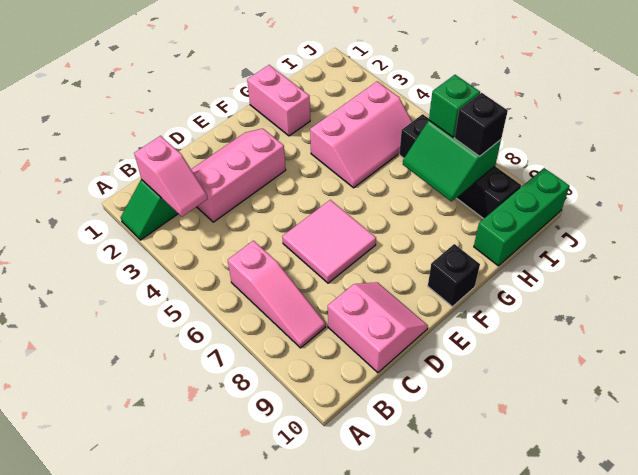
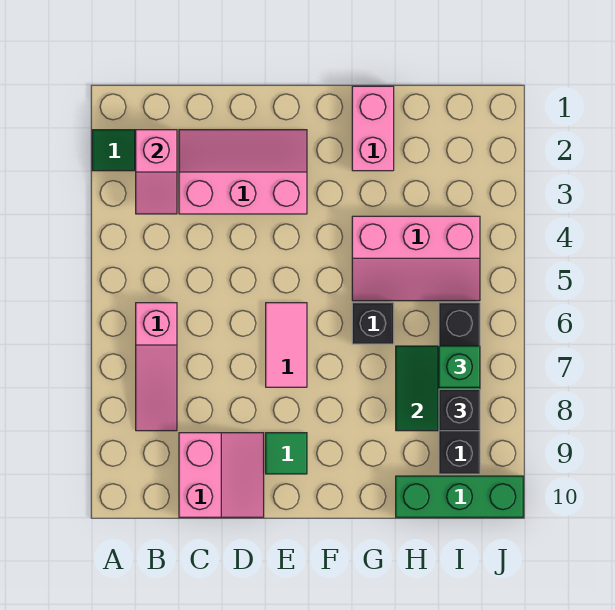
pink 2x2 tile [282,200,376,283] -> pink 1x2 tile [266,303,307,387]
none -> green 1x1 tile [266,433,307,474]
black 1x1 brick [428,244,480,307] -> black 1x1 brick moved to [352,303,394,344]

